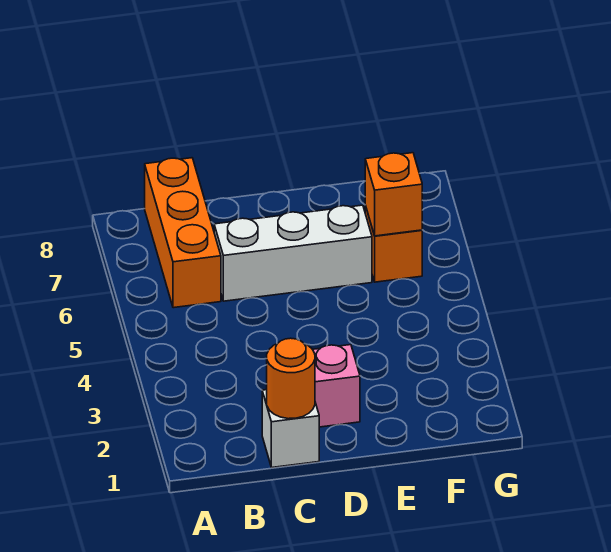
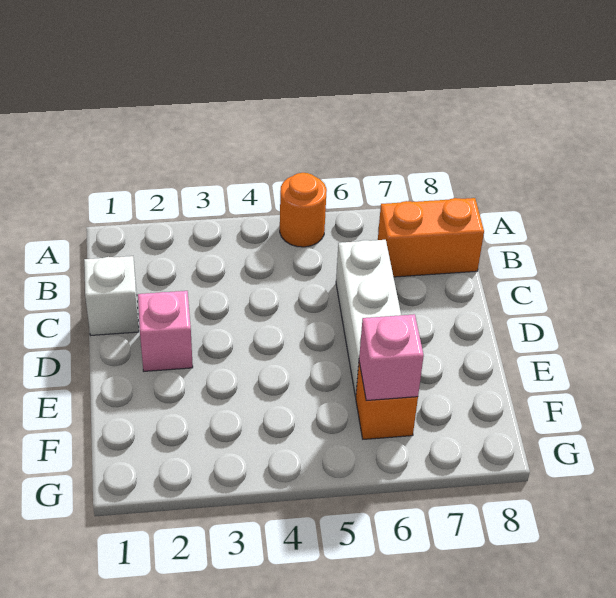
orange 1x3 brick [145,158,221,308] -> orange 1x2 brick [378,198,484,277]
orange 1x1 round brick [267,338,315,419] -> orange 1x1 round brick moved to [280,173,327,247]
orange 1x1 brick [365,153,422,236] -> pink 1x1 brick [359,314,424,400]

